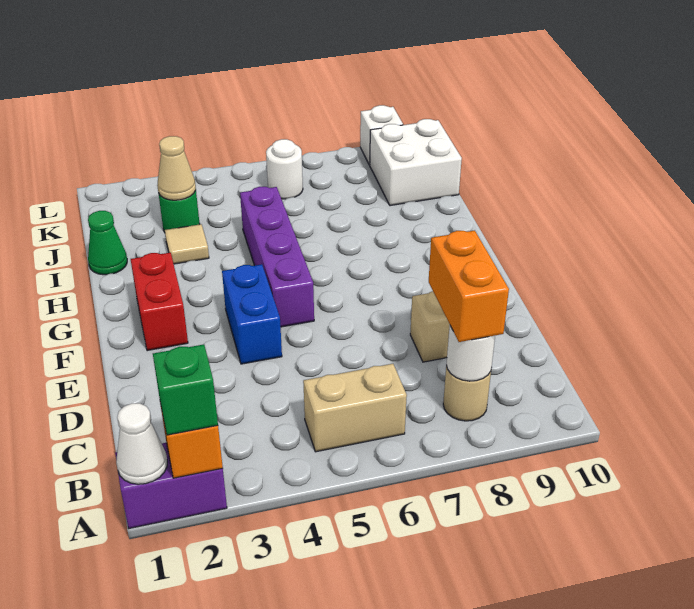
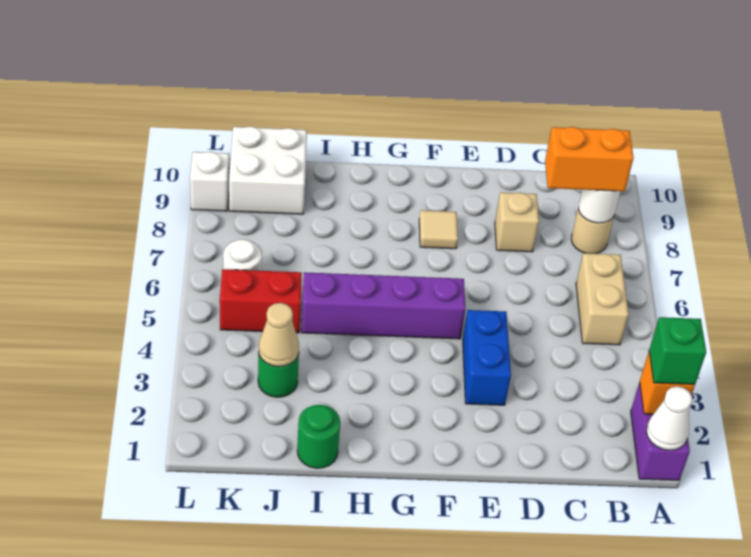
blue 1x2 brick [222,264,282,364] -> blue 1x2 brick turned to [463,310,511,405]
red 1x2 brick [131,252,188,351] -> red 1x2 brick moved to [220,269,302,333]
green 1x1 cone [88,211,127,275] -> green 1x1 round brick [297,405,340,468]
tan 1x1 tile [165,224,209,264] -> tan 1x1 tile moved to [419,210,458,249]

